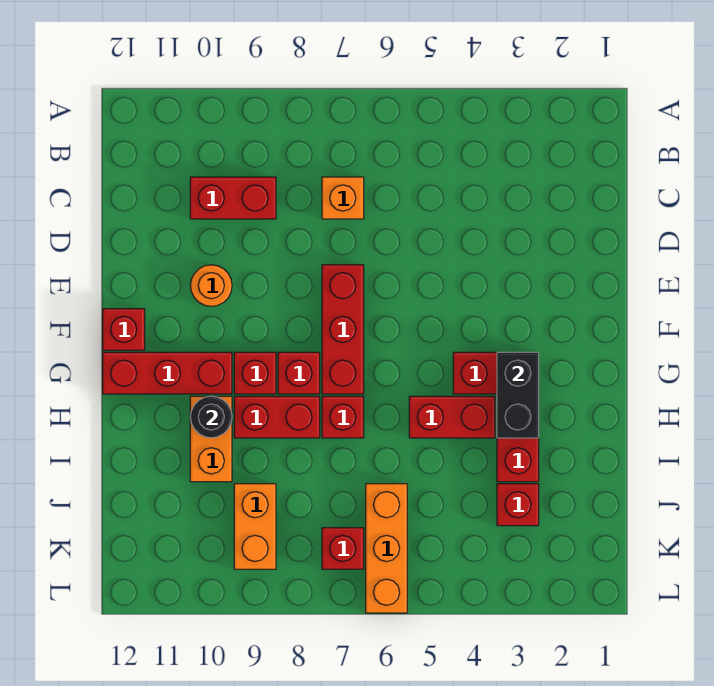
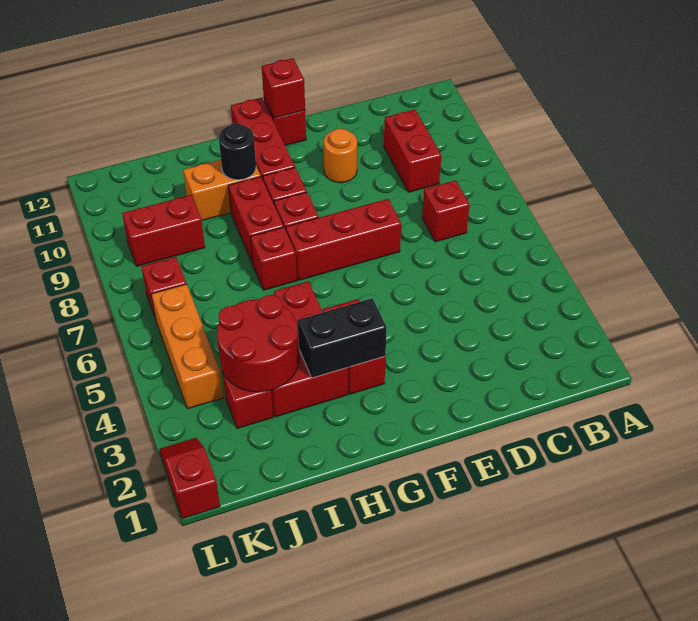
orange 1x1 brick [322,177,364,219] -> red 1x1 brick [422,180,470,242]
none -> red 1x1 brick [262,58,305,118]
none -> red 2x2 round brick [217,295,299,392]
orange 1x3 brick [366,484,407,613] -> orange 1x3 brick turned to [151,284,223,409]
orange 1x2 brick [234,484,276,569] -> red 1x2 brick [122,195,205,266]
none -> red 1x2 slope [159,438,220,519]

